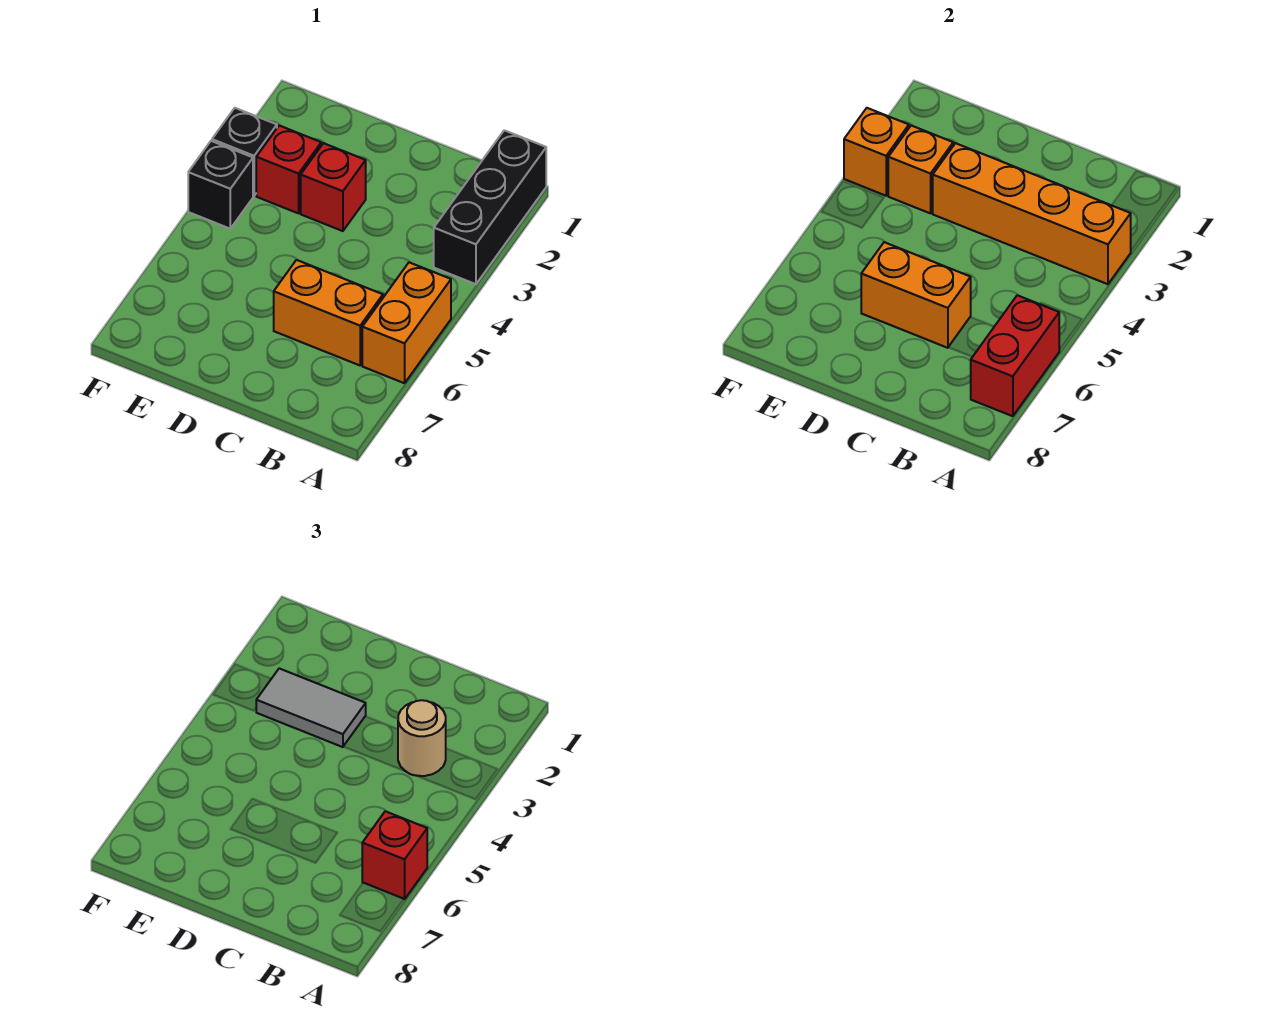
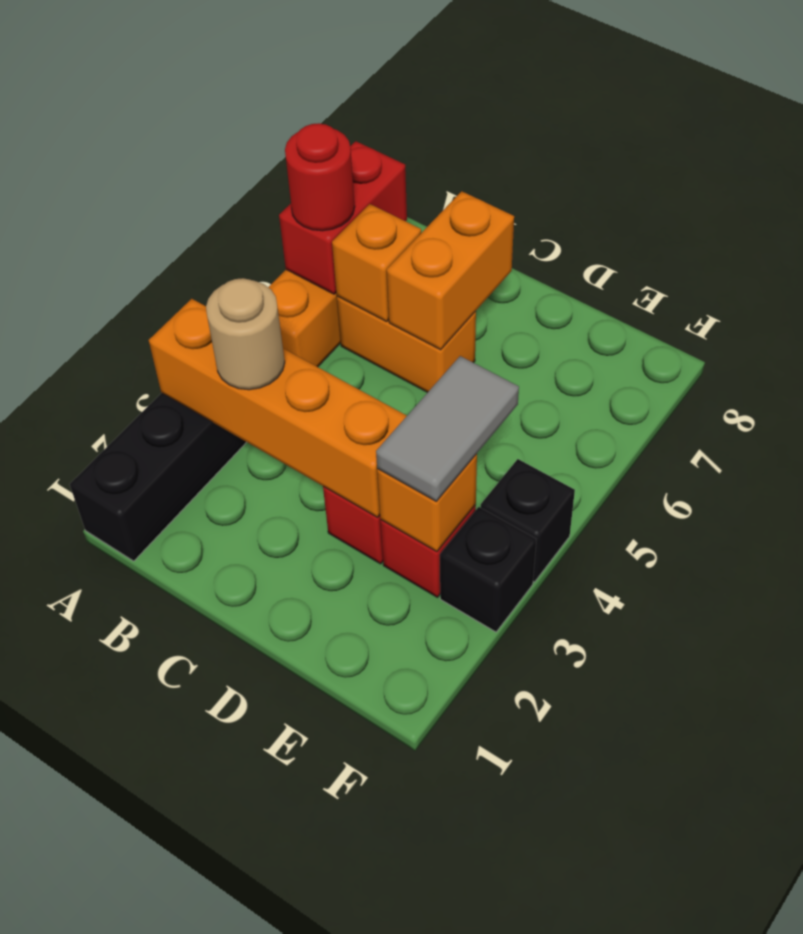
red 1x1 brick [362,811,427,899] -> red 1x1 round brick [285,123,355,231]
orange 1x2 brick [861,242,971,348] -> orange 1x2 brick turned to [387,191,514,350]
grey 1x2 tile [256,668,366,747] -> grey 1x2 tile turned to [376,356,519,502]
orange 1x1 brick [844,108,909,196] -> orange 1x1 brick moved to [332,204,421,322]

